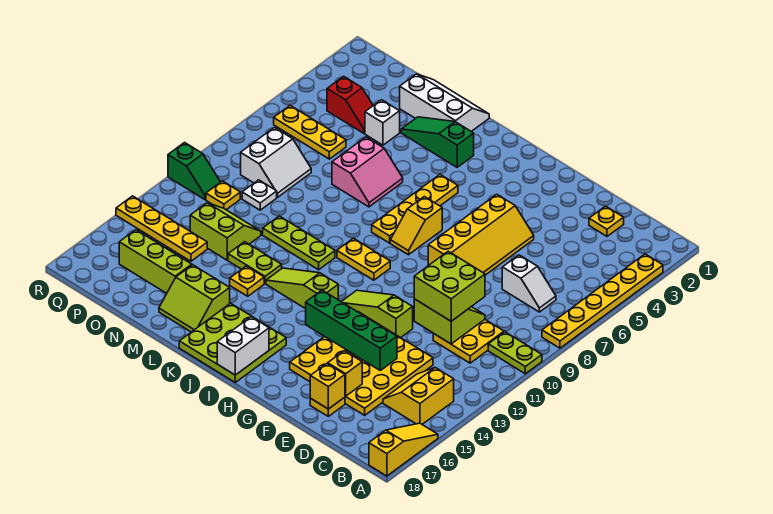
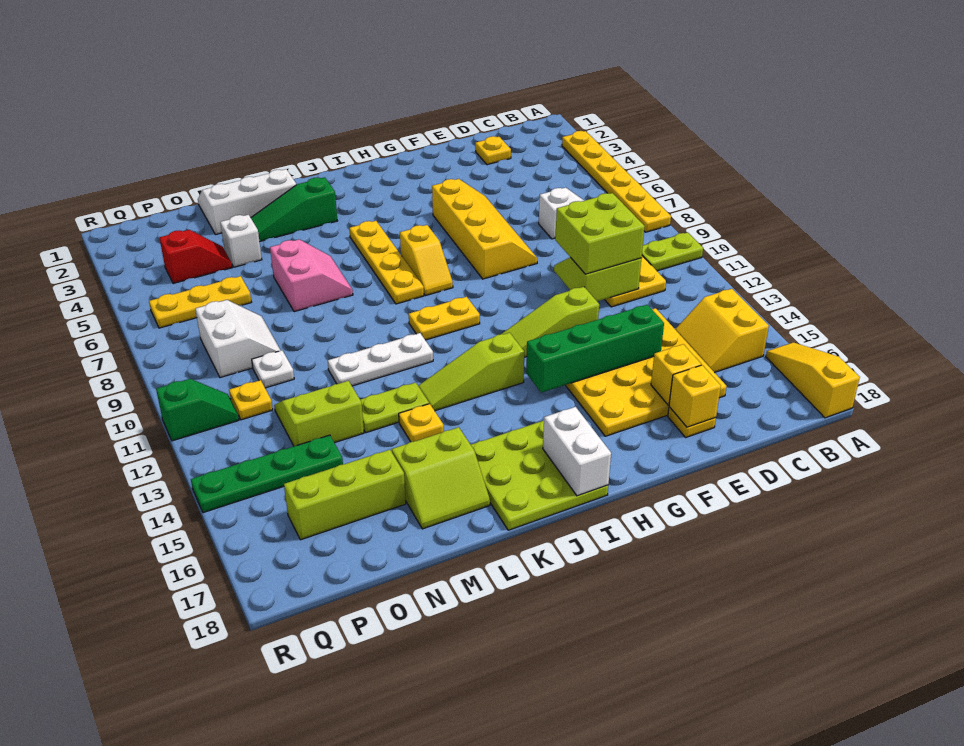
lime 1x3 plate [263,216,335,270] -> white 1x3 plate [328,333,433,386]
yellow 1x4 plate [116,196,207,261] -> green 1x4 plate [191,435,343,513]

